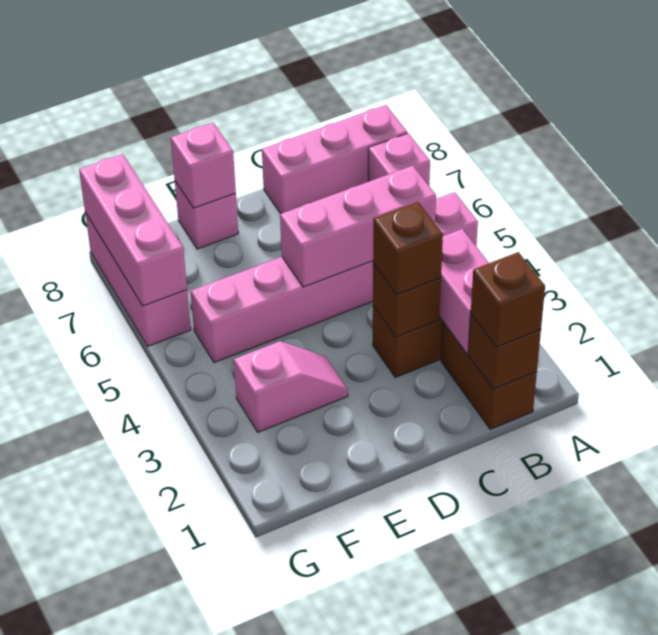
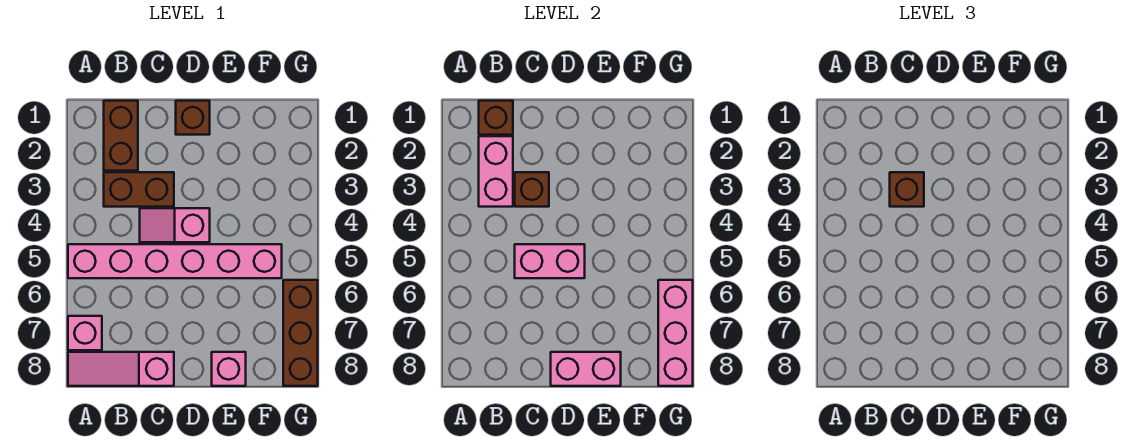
pink 1x3 brick [262,105,407,214] -> pink 1x3 slope [68,352,174,386]
brown 1x1 brick [471,252,545,347] -> brown 1x1 brick moved to [176,101,210,135]
pink 1x3 brick [280,166,436,287] -> pink 1x2 brick [515,244,585,278]
pink 1x2 slope [234,341,348,432] -> pink 1x2 slope moved to [140,208,210,242]
pink 1x1 brick [171,123,236,208] -> pink 1x2 brick [551,352,621,386]
pink 1x3 brick [85,213,191,346] -> brown 1x3 brick [283,280,318,386]

